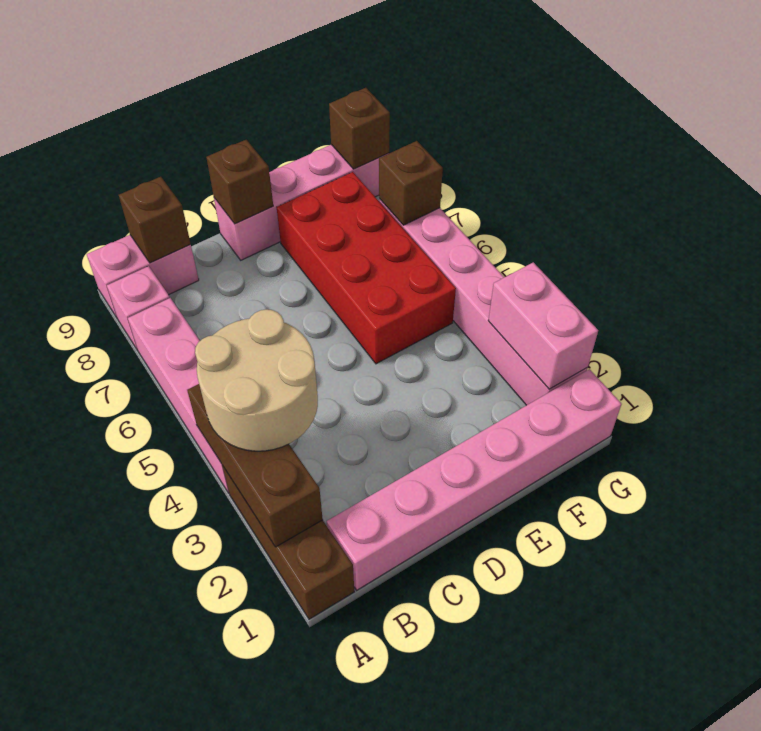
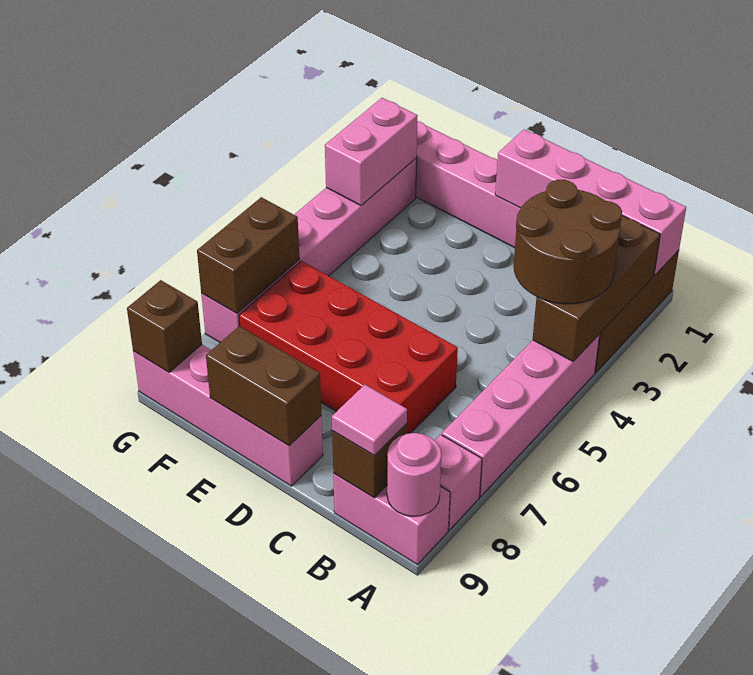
none -> pink 1x4 brick [495,129,686,275]
tan 2x2 round brick [195,309,318,451] -> brown 2x2 round brick [513,180,622,304]
none -> pink 1x1 round brick [387,433,441,516]
none -> pink 1x1 tile [332,385,407,456]
brown 1x1 brick [206,140,273,224] -> brown 1x2 brick [206,326,321,446]
red 2x4 brick [277,172,456,364] -> red 2x4 brick turned to [239,261,458,434]
brown 1x1 brick [379,141,443,225] -> brown 1x2 brick [197,197,299,313]

